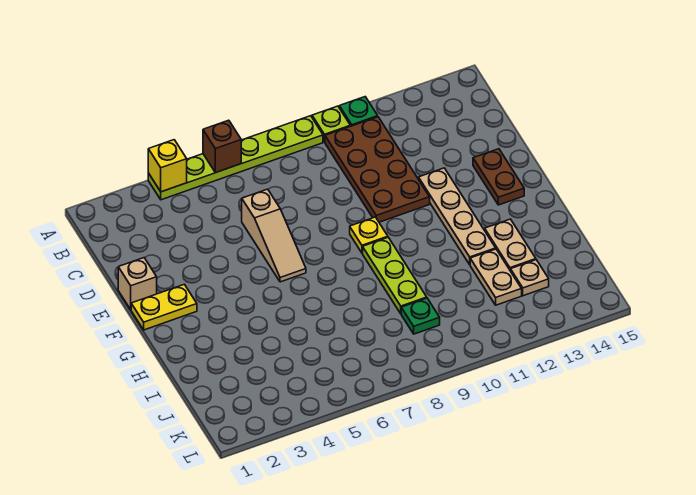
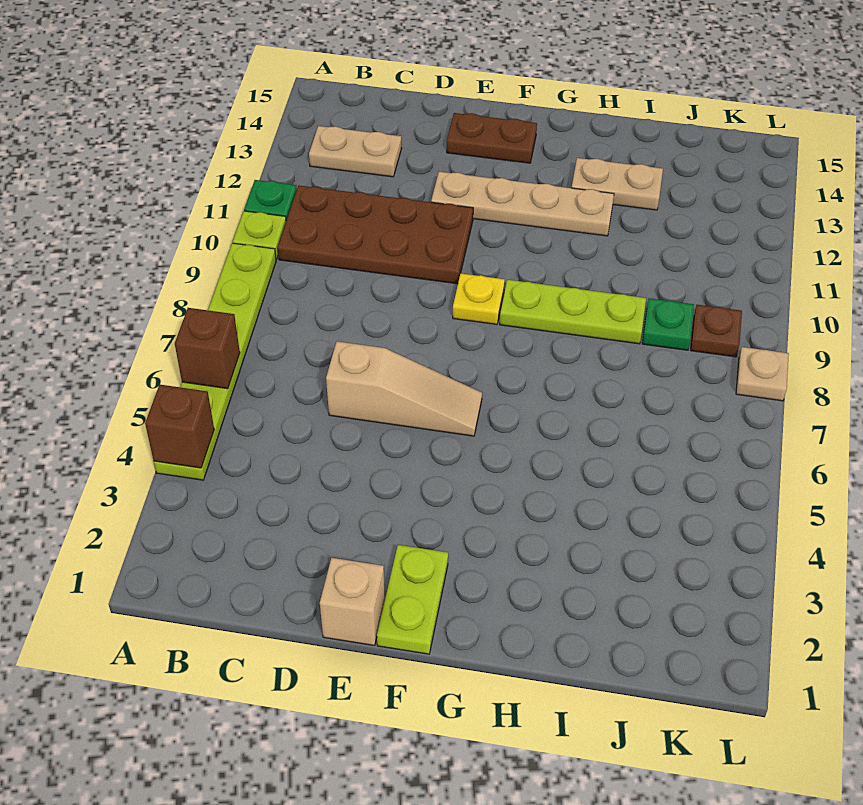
yellow 1x1 brick [148,140,187,192] -> brown 1x1 brick [145,385,214,468]
yellow 1x2 plate [131,284,197,330] -> lime 1x2 plate [377,545,448,654]
tan 1x2 plate [470,249,522,305] -> tan 1x2 plate moved to [309,126,402,177]
tan 1x1 plate [511,260,549,296] -> tan 1x1 plate moved to [736,347,789,401]
none -> brown 1x1 plate [691,305,742,357]

